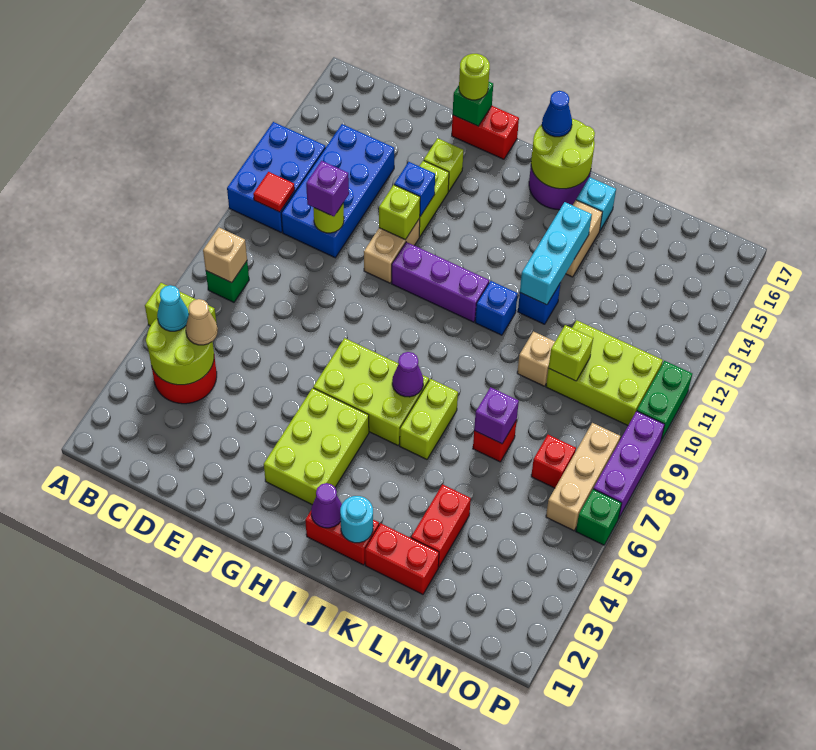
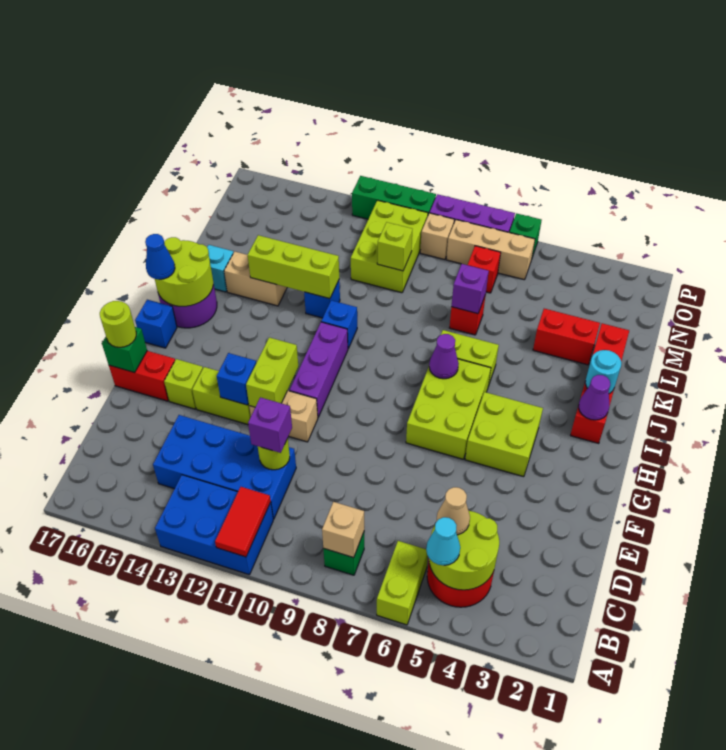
red 1x1 tile [253,172,295,212] -> red 1x2 tile [215,487,271,557]
lime 1x1 brick [379,185,420,240] -> lime 1x2 brick [246,337,298,407]
red 1x2 brick [452,106,519,159] -> red 1x2 brick turned to [109,351,175,401]
lime 2x3 brick [264,388,369,505] -> lime 2x2 brick [465,392,543,477]
none -> blue 1x1 brick [135,300,177,348]
cyan 1x3 brick [520,202,592,305] -> lime 1x3 brick [248,235,339,299]
tan 1x1 brick [517,331,555,386] -> tan 1x1 brick moved to [420,213,454,260]
green 1x2 brick [637,361,692,440] -> green 1x3 brick [352,176,436,219]

